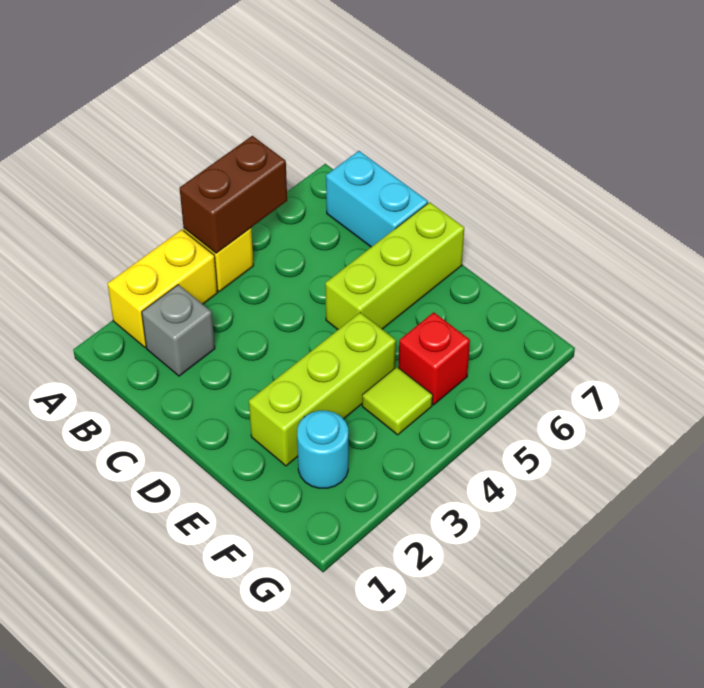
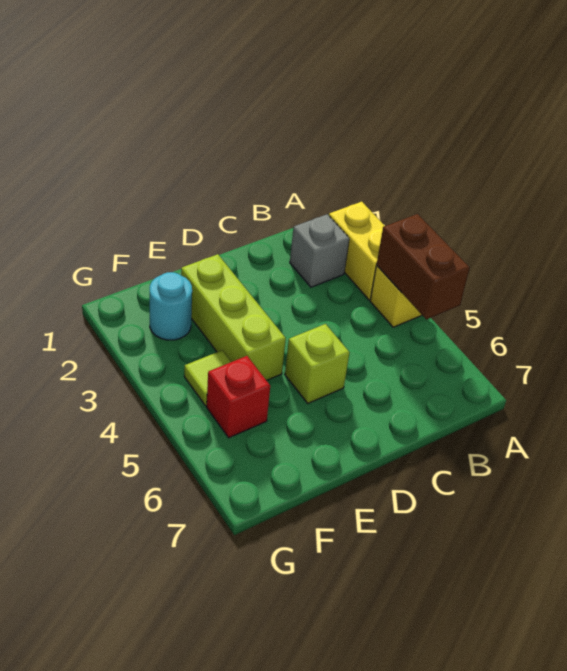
cyan 1x2 brick [326,151,428,247] -> none
lime 1x3 brick [325,202,464,330] -> lime 1x1 brick [285,324,350,403]

